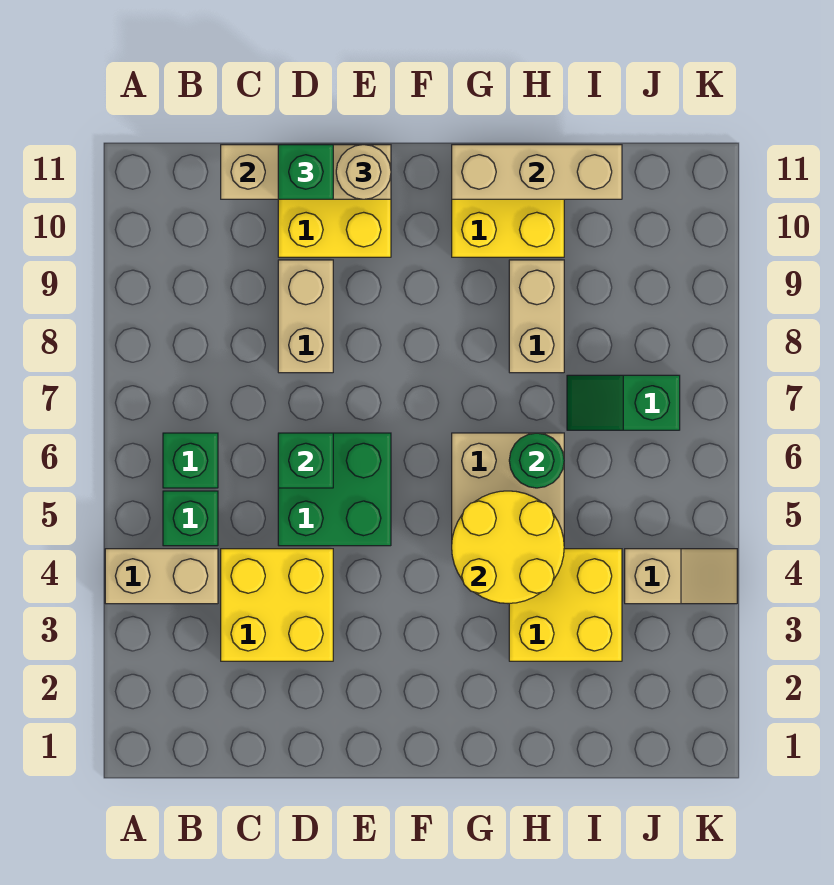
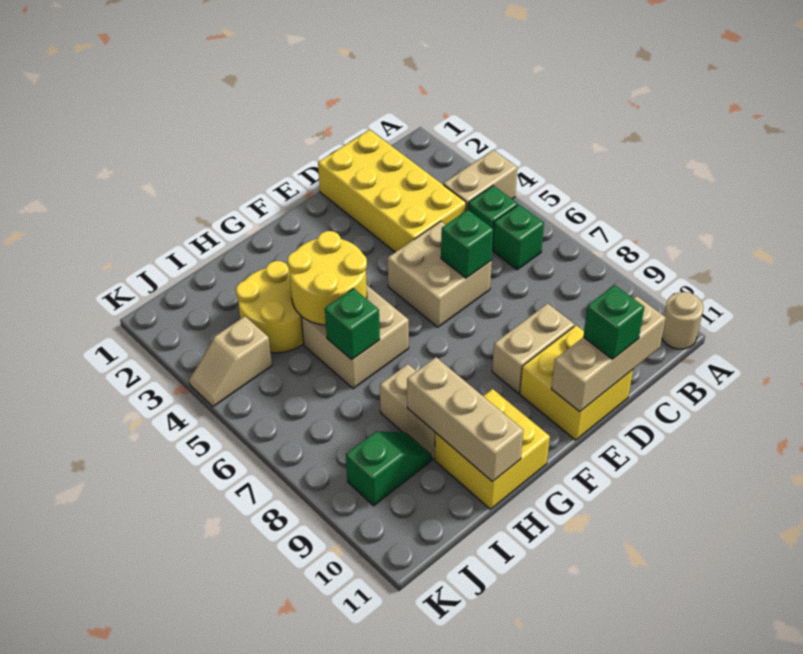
yellow 2x2 brick [221,549,333,661] -> yellow 2x4 brick [318,130,466,252]
green 2x2 brick [278,433,391,546] -> tan 2x2 brick [388,221,492,327]
tan 1x2 brick [278,260,333,373] -> tan 1x2 brick turned to [492,303,575,393]
tan 1x1 round brick [336,145,391,199] -> tan 1x1 round brick moved to [662,292,703,349]
tan 1x3 brick [452,145,622,199] -> tan 1x3 brick turned to [407,357,524,482]
yellow 2x2 brick [509,549,622,661] -> yellow 2x2 round brick [236,261,304,353]
green 1x1 round brick [509,433,564,488] -> green 1x1 brick [325,289,380,360]
green 1x2 slope [567,375,680,430] -> green 1x2 slope moved to [346,431,432,506]

